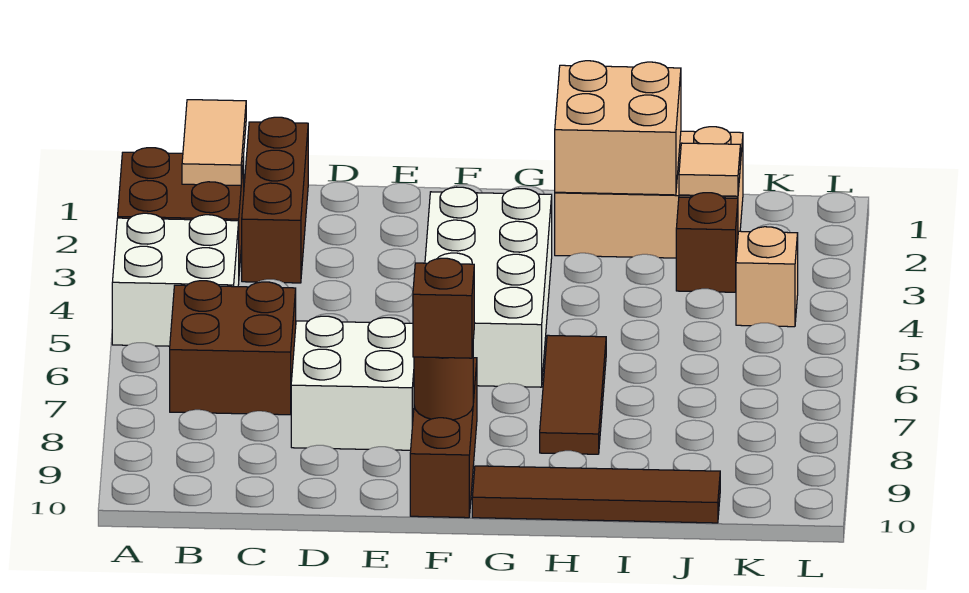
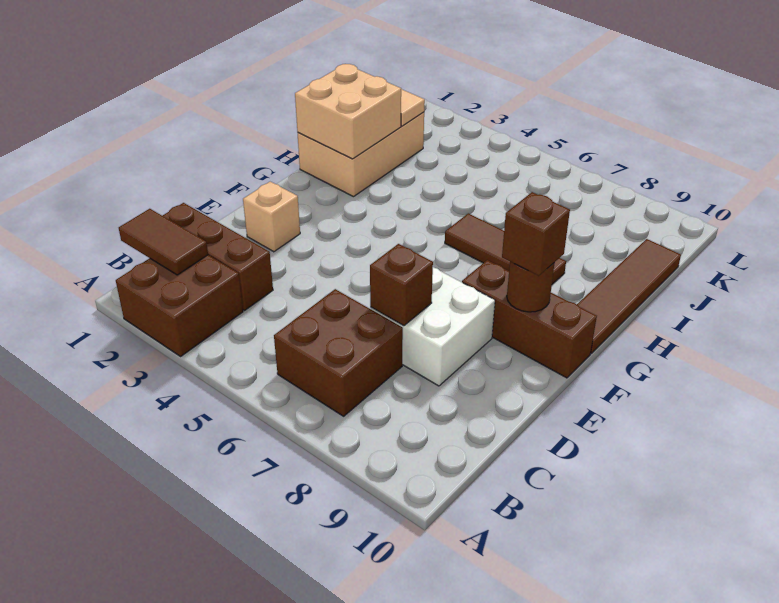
white 2x2 brick [112,213,239,346] -> none
tan 1x2 tile [182,100,246,186] -> brown 1x2 tile [119,209,208,275]
white 2x4 brick [425,187,552,387] -> none
brown 1x1 brick [676,193,738,292] -> brown 1x1 brick moved to [370,244,433,326]
tan 1x1 brick [736,227,798,327] -> tan 1x1 brick moved to [243,182,300,252]

